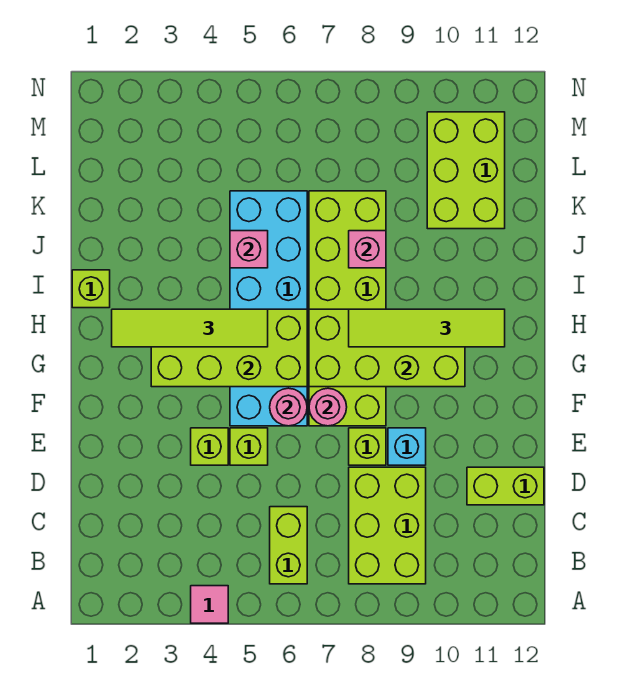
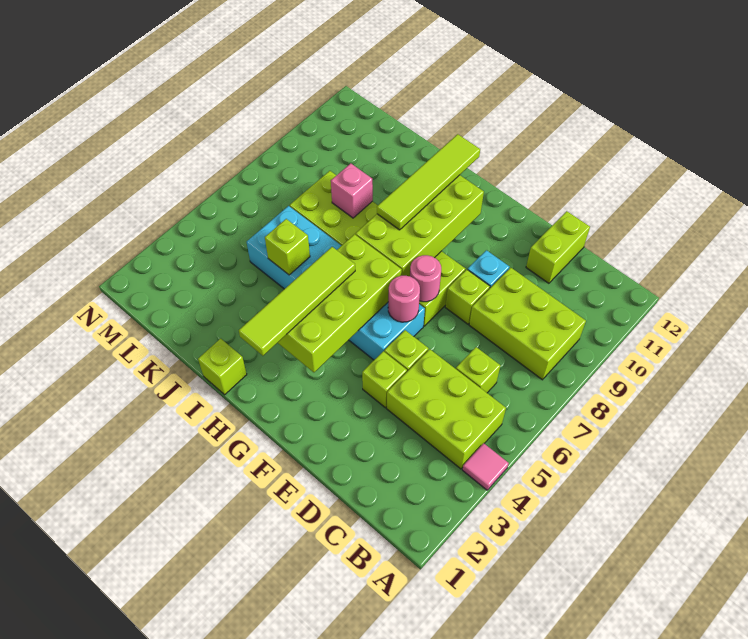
lime 1x2 brick [270,507,307,584] -> lime 1x1 brick [456,347,500,393]
pink 1x1 brick [230,231,268,268] -> lime 1x1 brick [265,219,310,275]
lime 2x3 brick [427,112,505,229] -> lime 2x3 brick moved to [387,349,506,469]

